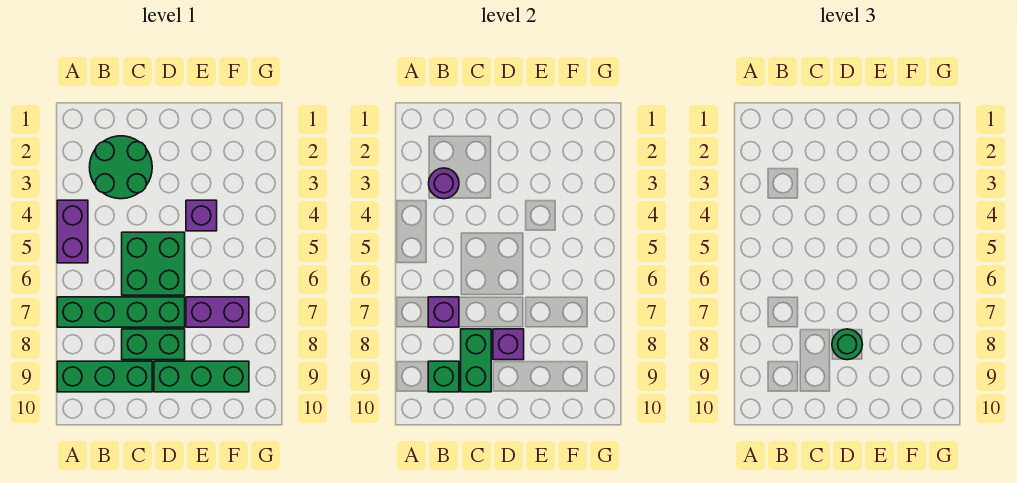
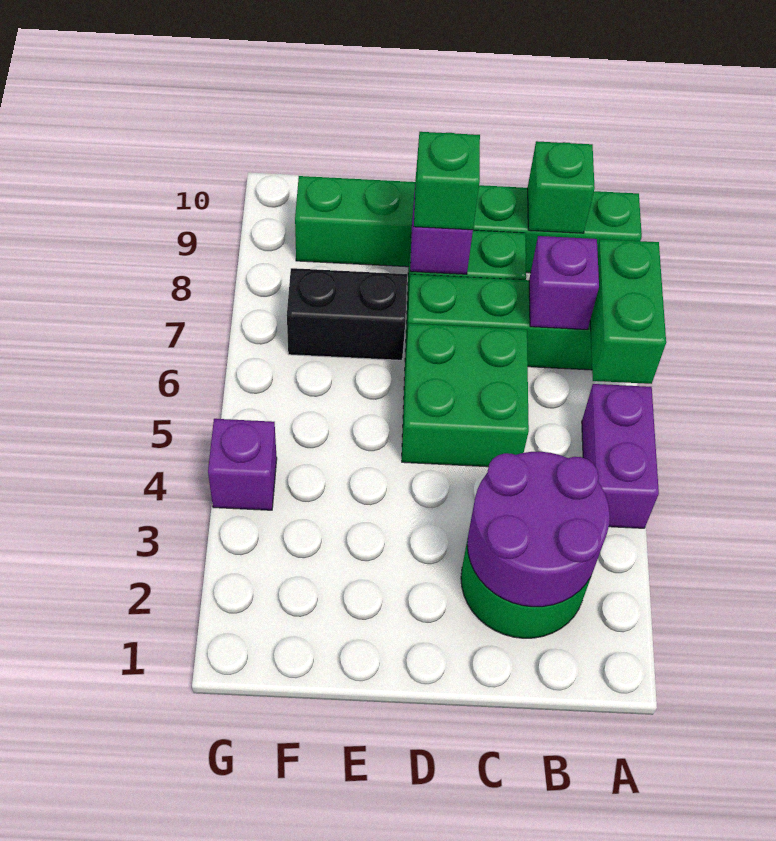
purple 1x1 round brick [429,168,459,199] -> purple 2x2 round brick [467,452,610,607]
green 1x2 brick [461,329,491,392] -> green 1x2 brick moved to [590,239,666,384]
green 1x1 round brick [832,329,862,360] -> green 1x1 brick [414,132,480,230]
purple 1x1 brick [186,200,217,231] -> purple 1x1 brick moved to [208,419,277,510]
purple 1x2 brick [186,297,249,327] -> black 1x2 brick [287,268,407,360]

